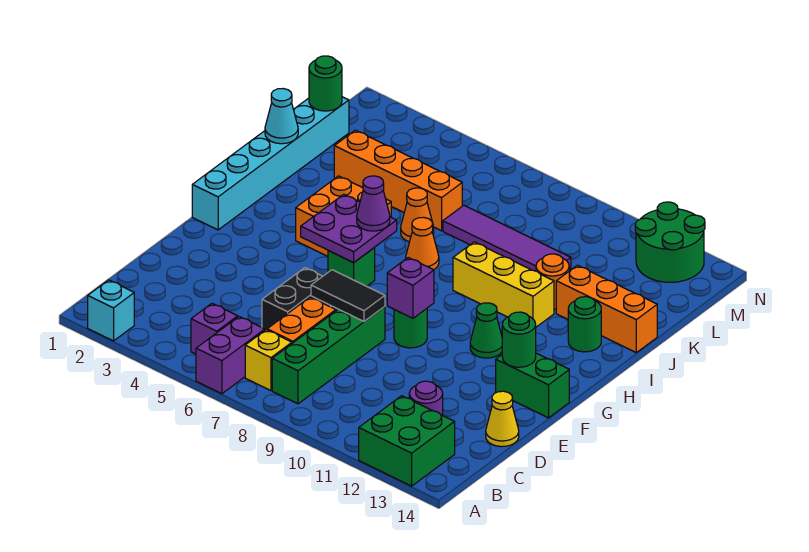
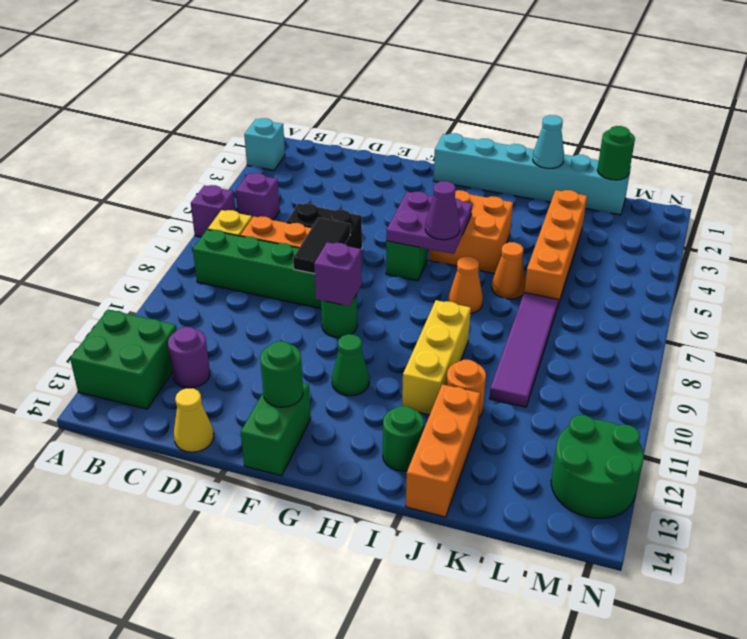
purple 1x2 brick [196,317,265,394] -> purple 1x1 brick [191,185,235,237]

